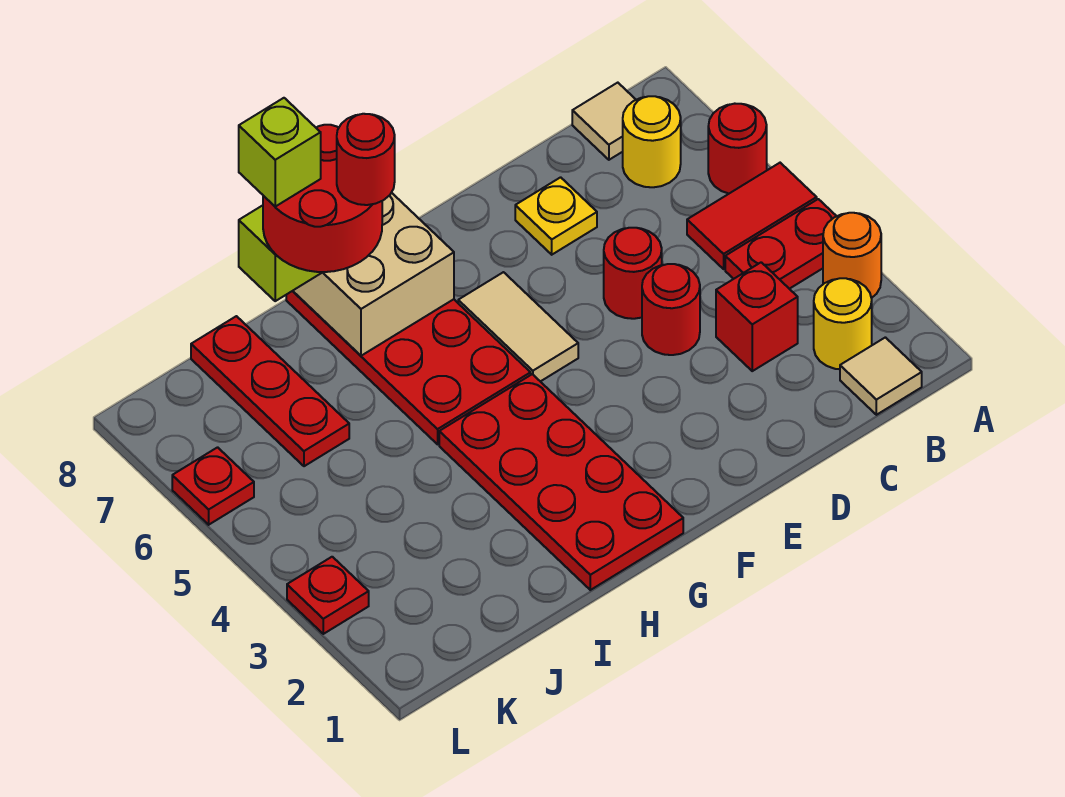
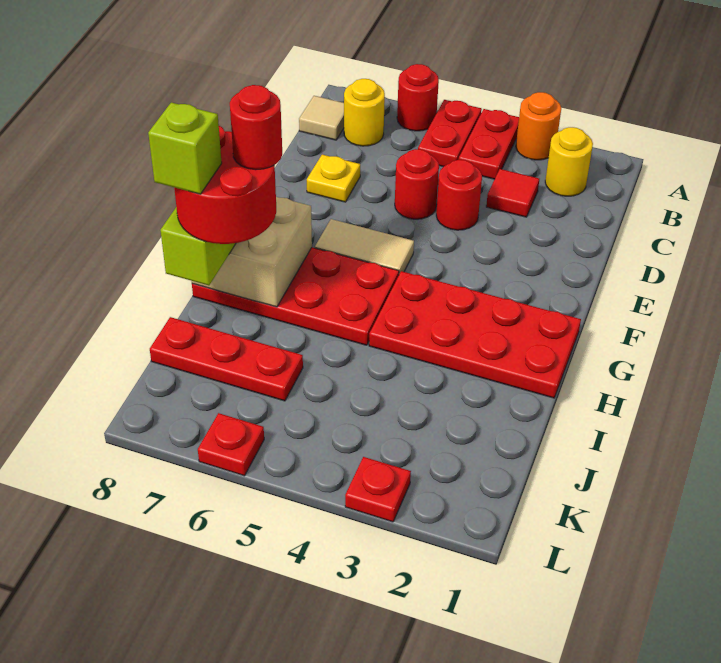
red 1x2 tile [687,163,817,269] -> red 1x2 plate [418,100,482,167]
tan 1x1 tile [840,337,922,415] -> none
red 1x1 brick [716,262,798,371] -> red 1x1 tile [486,169,539,217]

